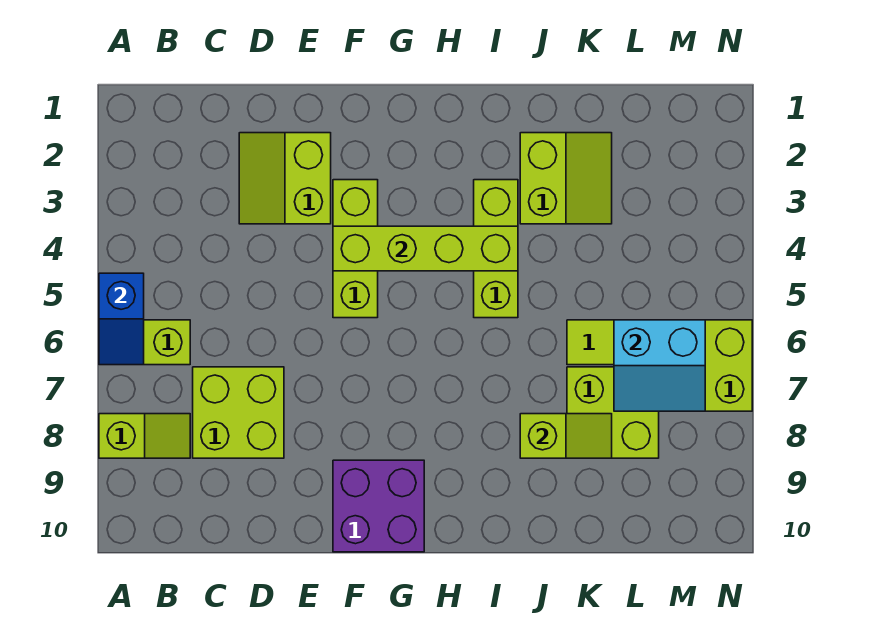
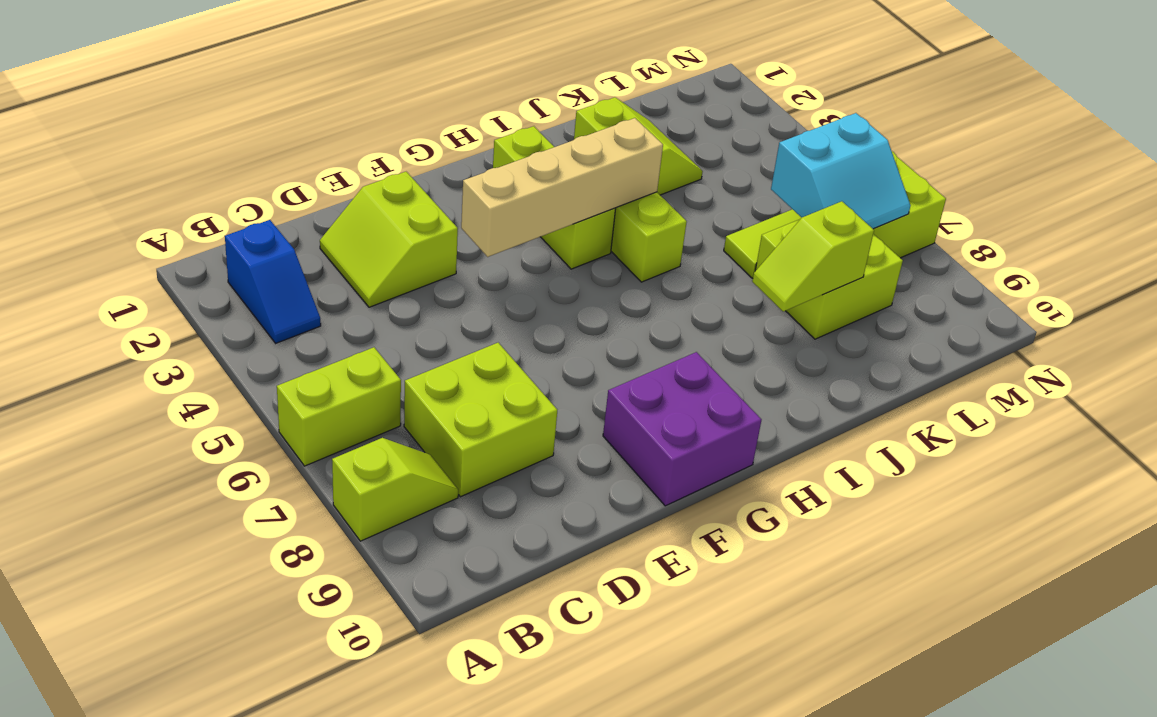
blue 1x2 slope [99,273,144,365] -> blue 1x2 slope moved to [225,220,321,343]
lime 1x3 brick [333,180,378,318] -> lime 1x3 brick moved to [493,126,616,269]
lime 1x4 brick [333,226,518,271] -> tan 1x4 brick [461,118,663,257]
lime 1x2 slope [520,414,612,458] -> lime 1x2 slope turned to [752,201,874,311]

